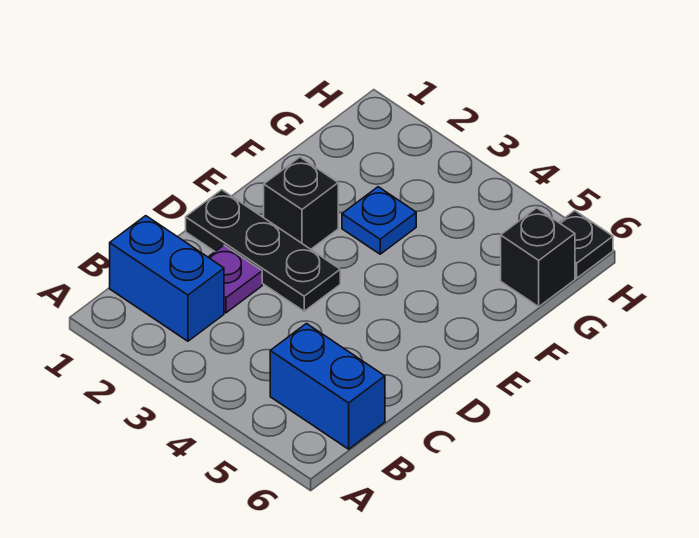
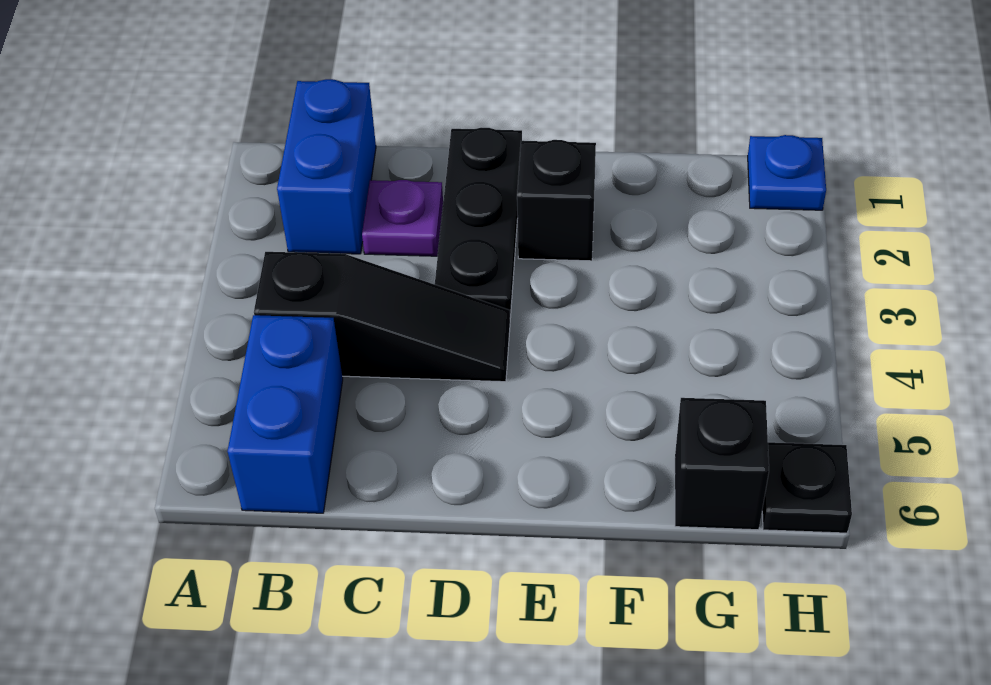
none -> black 1x3 slope [254,252,510,382]
blue 1x1 plate [342,187,416,254] -> blue 1x1 plate moved to [748,135,826,210]

